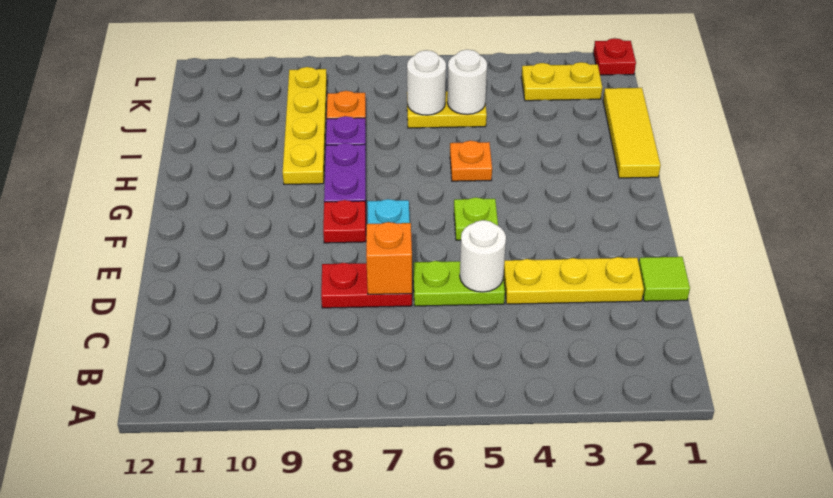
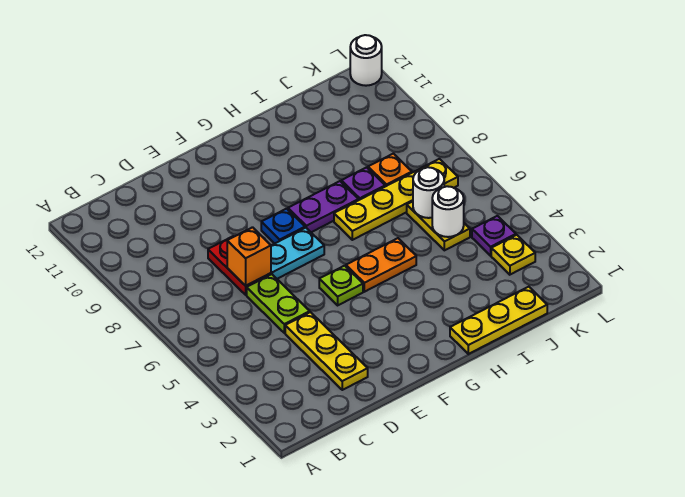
lime 1x1 tile [639,257,690,301] -> none
white 1x1 round brick [460,220,506,292] -> white 1x1 round brick moved to [350,35,382,86]
red 1x1 plate [323,200,366,243] -> blue 1x1 plate [261,209,305,244]
yellow 1x3 tile [603,88,661,178] -> yellow 1x3 plate [450,287,547,354]
orange 1x1 plate [450,141,492,181] -> orange 1x2 plate [346,238,416,292]
yellow 1x4 plate [283,67,327,184] -> yellow 1x4 plate moved to [334,159,458,240]
yellow 1x2 plate [521,62,602,101] -> yellow 1x1 plate [491,235,535,275]
none -> purple 1x1 plate [472,216,516,256]
red 1x1 plate [593,38,636,75] -> none

